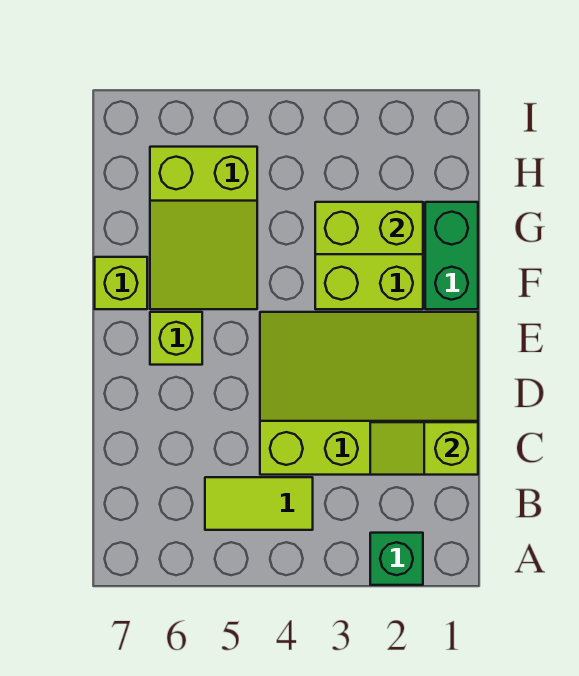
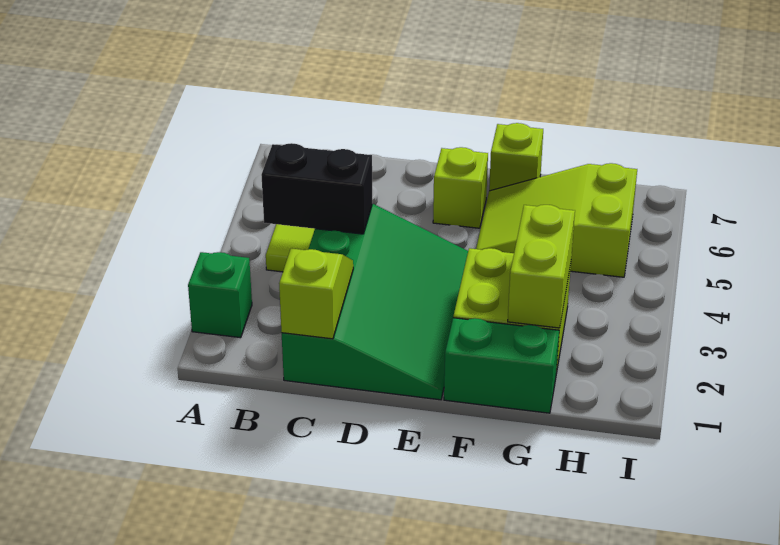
none -> black 1x2 brick [261,143,372,234]
lime 3x4 slope [260,312,478,475] -> green 3x4 slope [282,204,468,400]

